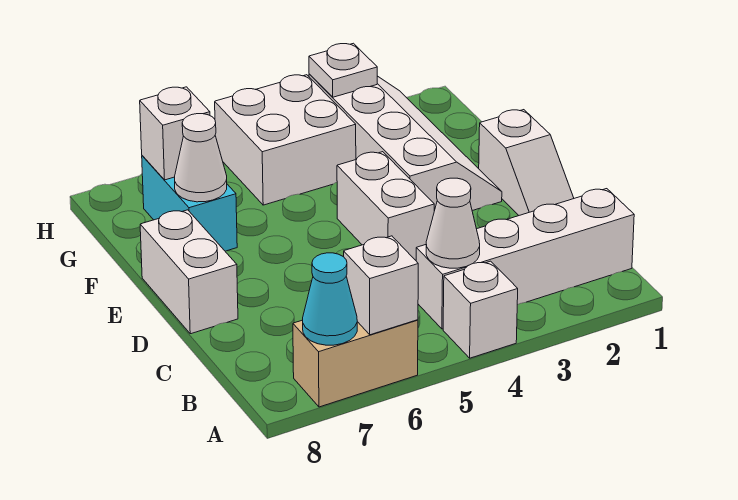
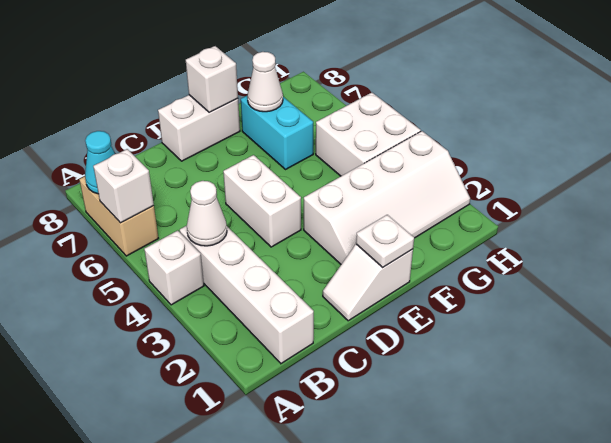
white 1x2 brick [337,152,434,260] -> white 1x2 brick turned to [223,155,301,247]
cyan 1x2 brick [142,156,237,251] -> cyan 1x2 brick turned to [241,96,313,170]
white 1x1 brick [140,87,210,180] -> white 1x1 brick moved to [186,46,238,113]
white 1x1 plate [309,43,377,97] -> white 1x1 plate moved to [356,215,414,267]

